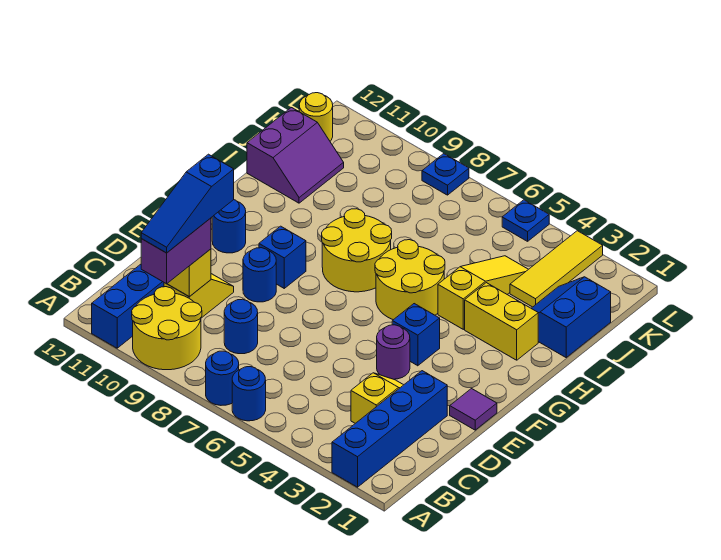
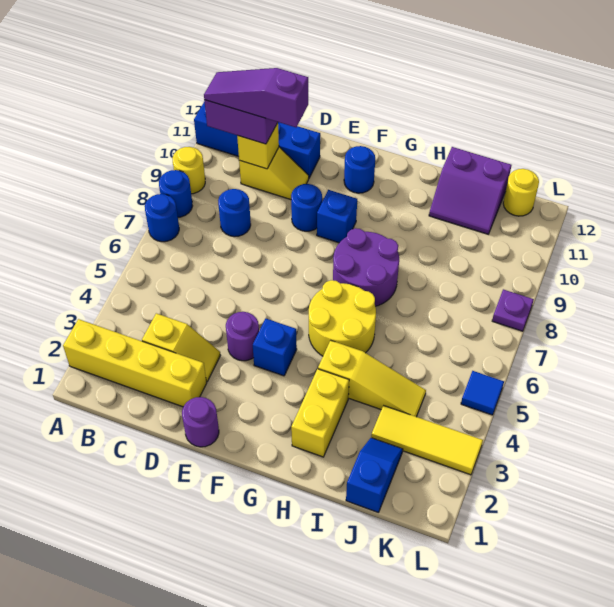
blue 1x4 brick [332,371,447,487] -> yellow 1x4 brick [63,319,207,407]
blue 1x1 round brick [232,367,266,421] -> blue 1x1 round brick moved to [159,170,192,217]
yellow 2x2 round brick [132,287,202,370] -> yellow 1x1 round brick [173,147,205,194]
blue 1x3 slope [141,154,234,253] -> purple 1x3 slope [204,68,308,127]
purple 1x1 tile [450,389,497,430] -> purple 1x1 round brick [182,397,219,447]
yellow 2x2 round brick [322,209,392,292] -> purple 2x2 round brick [333,228,399,306]
blue 2x2 slope [531,277,611,357] -> blue 1x2 slope [346,438,403,513]
blue 1x1 plate [502,200,549,241] -> blue 1x1 tile [461,371,504,415]
blue 1x1 plate [422,154,469,195] -> purple 1x1 plate [492,289,534,331]

